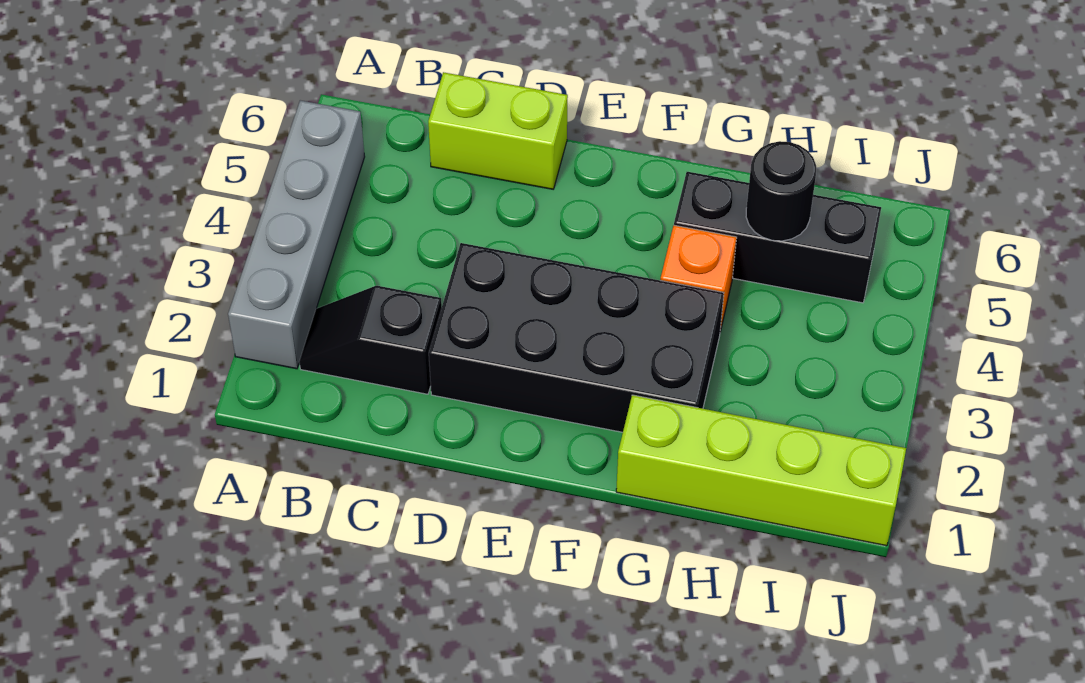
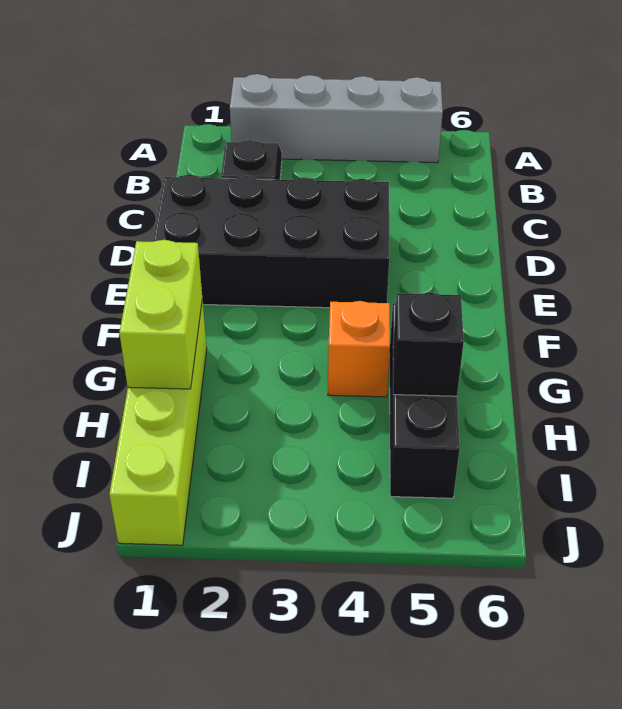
lime 1x2 brick [428,72,568,189] -> lime 1x2 brick moved to [119,240,202,389]
black 2x4 brick [429,243,724,432] -> black 2x4 brick turned to [153,175,389,308]
black 1x1 round brick [746,141,816,241] -> black 1x1 brick [393,292,464,396]

